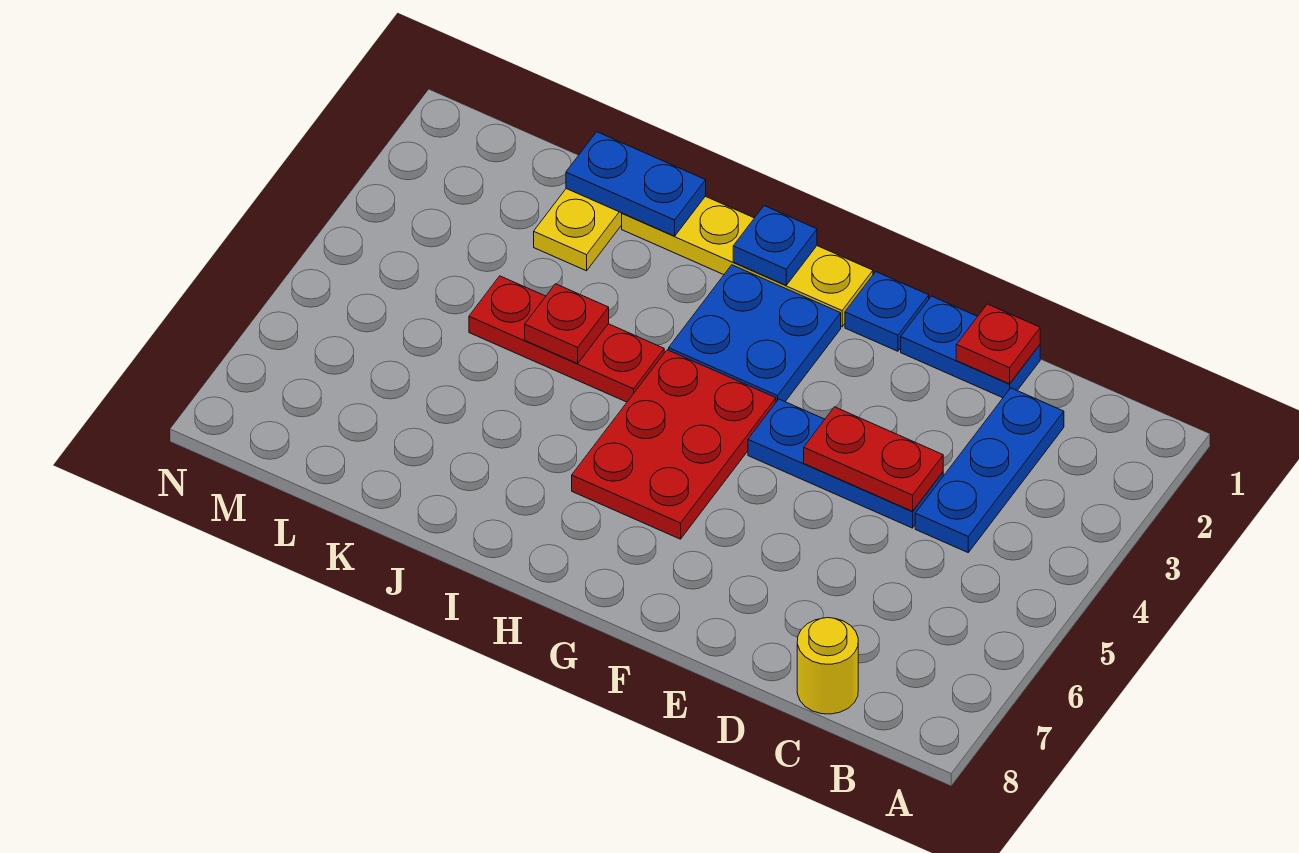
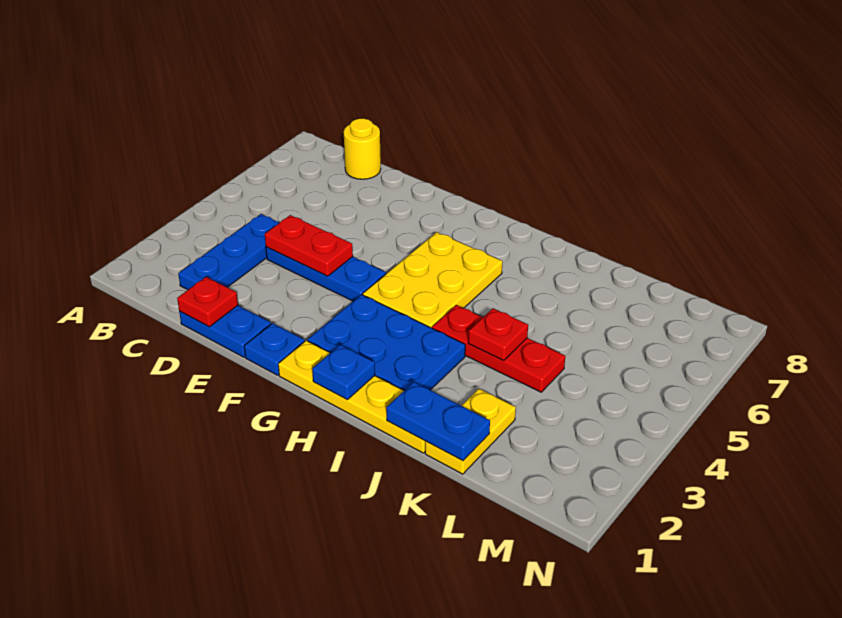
blue 2x2 plate [669,265,841,402] -> blue 2x3 plate [308,295,465,390]
red 2x3 plate [572,350,776,539] -> yellow 2x3 plate [363,232,502,328]

